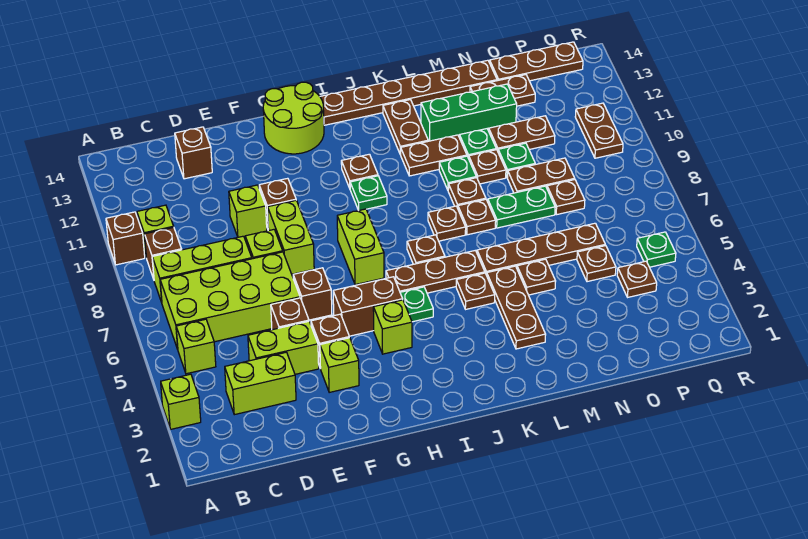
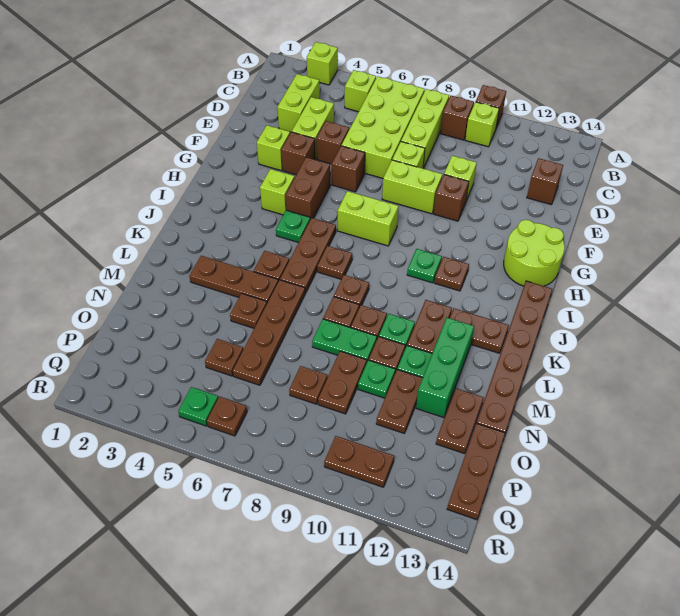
green 1x2 plate [488,186,555,228] -> green 1x2 plate turned to [312,319,377,362]
brown 1x1 plate [617,261,657,297] -> brown 1x1 plate moved to [207,397,247,436]

